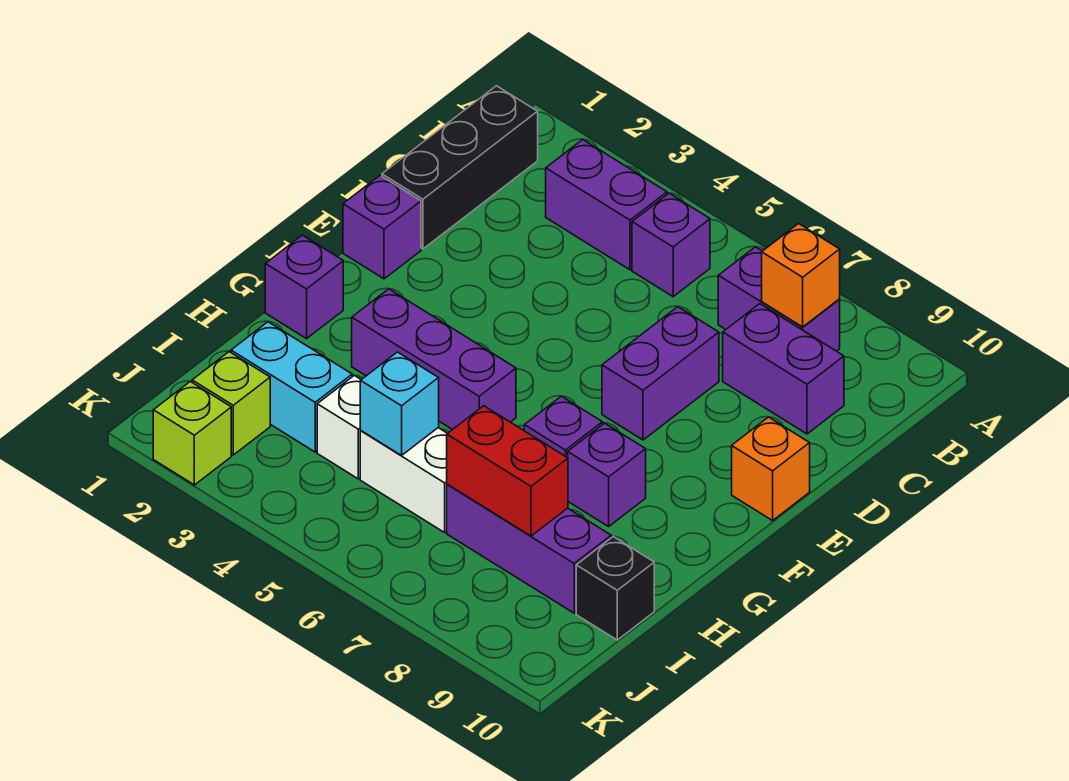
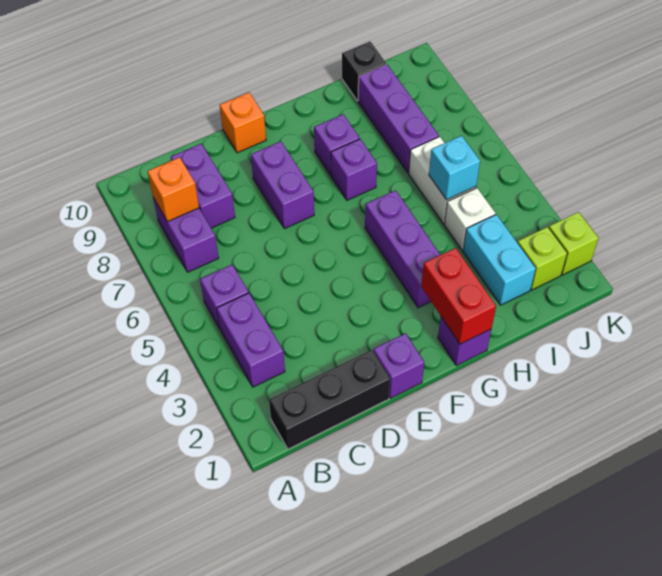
purple 1x2 brick [602,307,719,440] -> purple 1x2 brick turned to [251,141,314,229]
red 1x2 brick [447,406,568,536] -> red 1x2 brick moved to [421,248,496,344]

